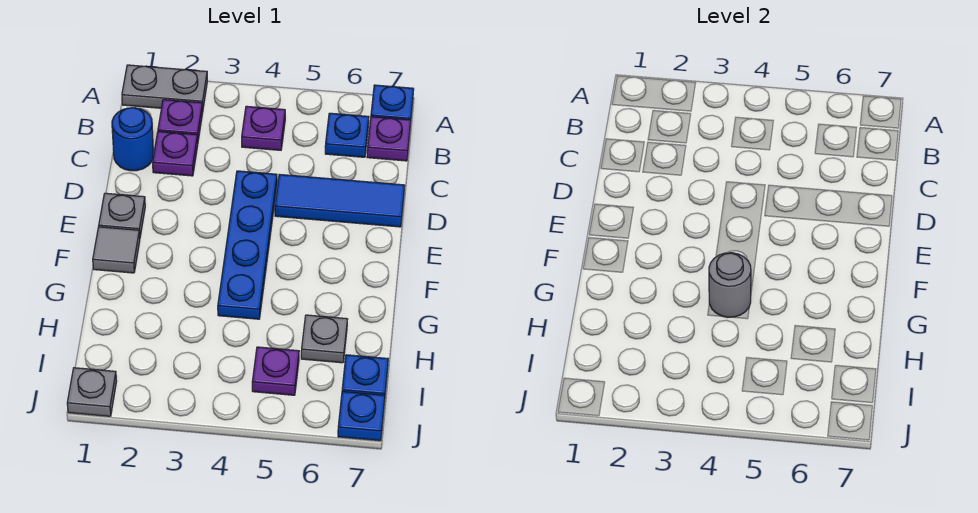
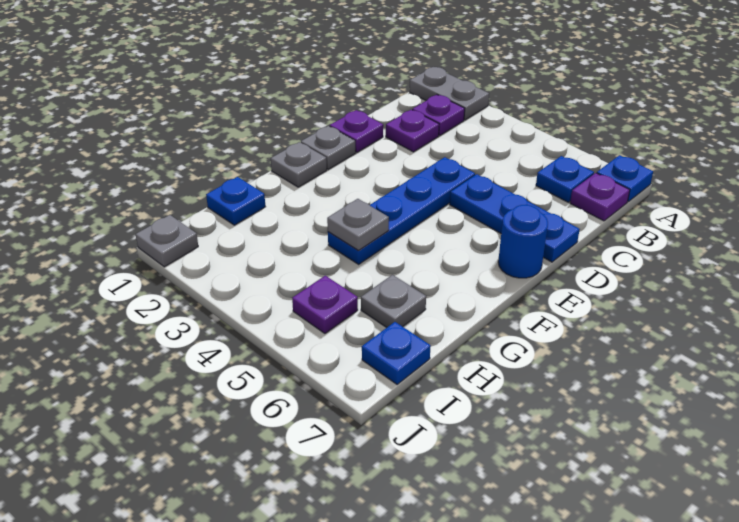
purple 1x1 plate [242,106,285,150] -> purple 1x1 plate moved to [330,110,383,152]
blue 1x1 round brick [112,108,154,171] -> blue 1x1 round brick moved to [498,205,548,278]
blue 1x3 tile [275,174,405,227] -> blue 1x3 plate [450,174,580,262]
grey 1x1 tile [93,227,140,273] -> grey 1x1 plate [271,142,327,187]
grey 1x1 round brick [709,253,751,317] -> grey 1x1 plate [327,199,389,251]
blue 1x1 plate [338,392,385,441] -> blue 1x1 plate moved to [206,177,265,225]

